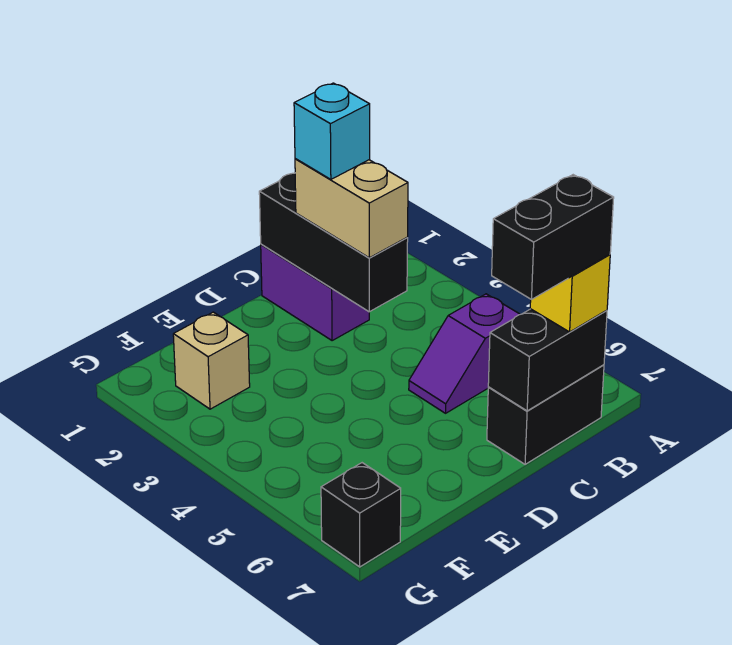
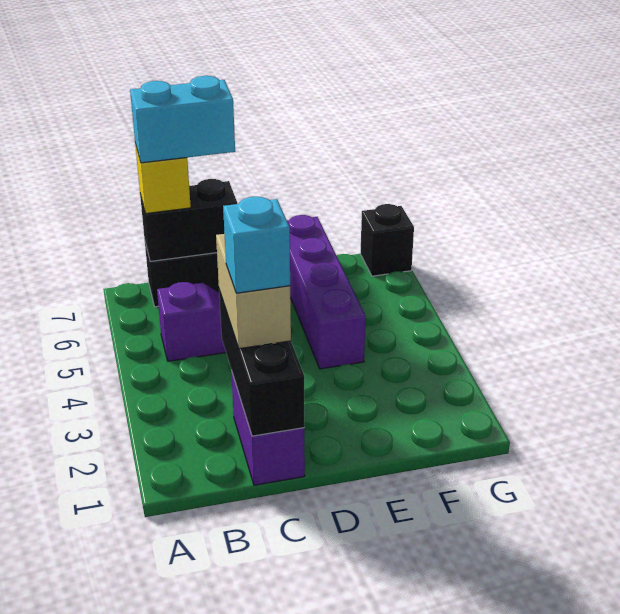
black 1x2 brick [492,175,614,299] -> cyan 1x2 brick [130,76,235,163]
none -> purple 1x4 brick [287,215,366,369]
tan 1x1 brick [173,312,250,409] -> none

